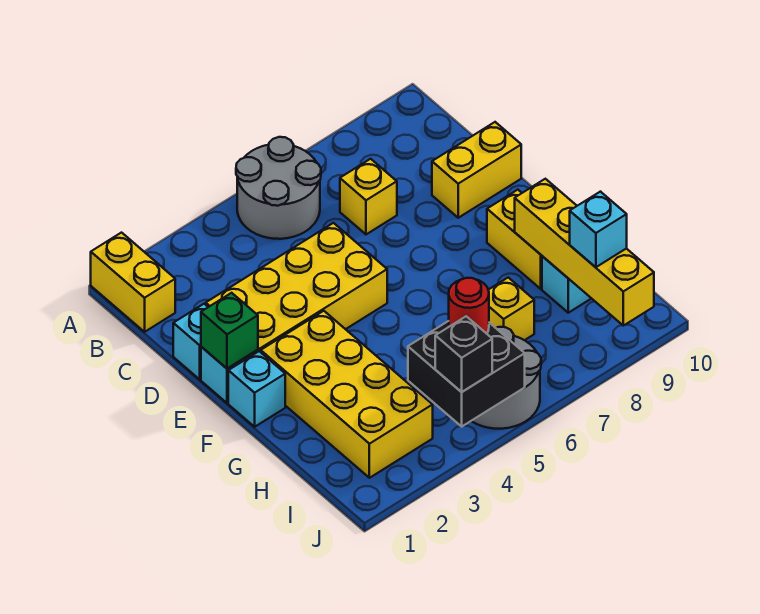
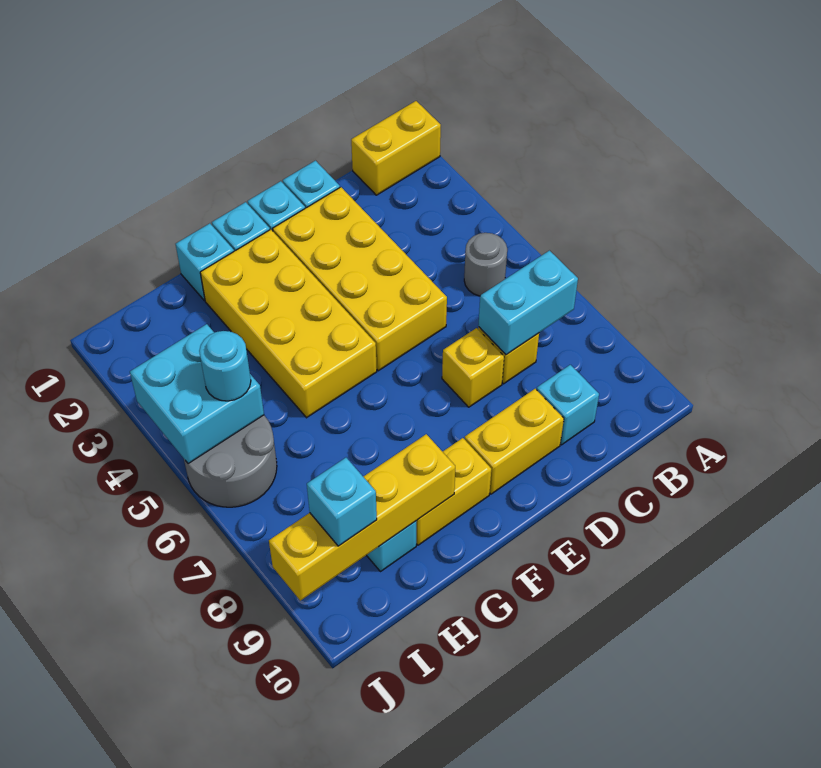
grey 2x2 round brick [236,137,321,239] -> grey 1x1 round brick [464,233,507,296]
none -> cyan 1x2 brick [478,251,578,355]
none -> cyan 1x1 brick [537,365,599,445]
yellow 1x2 brick [432,122,521,218] -> yellow 1x2 brick turned to [465,389,564,494]
green 1x1 brick [201,293,258,368] -> none
yellow 2x4 brick [261,311,433,478] -> yellow 2x4 brick turned to [200,229,377,418]
none -> cyan 1x1 brick [176,223,234,300]
yellow 1x1 brick [488,278,534,340] -> yellow 1x1 brick moved to [442,328,504,407]
black 2x2 brick [408,321,525,426] -> cyan 2x2 brick [130,324,264,464]
red 1x1 round brick [449,278,489,334] -> cyan 1x1 round brick [199,331,251,401]
black 1x1 brick [435,316,492,392] -> none

